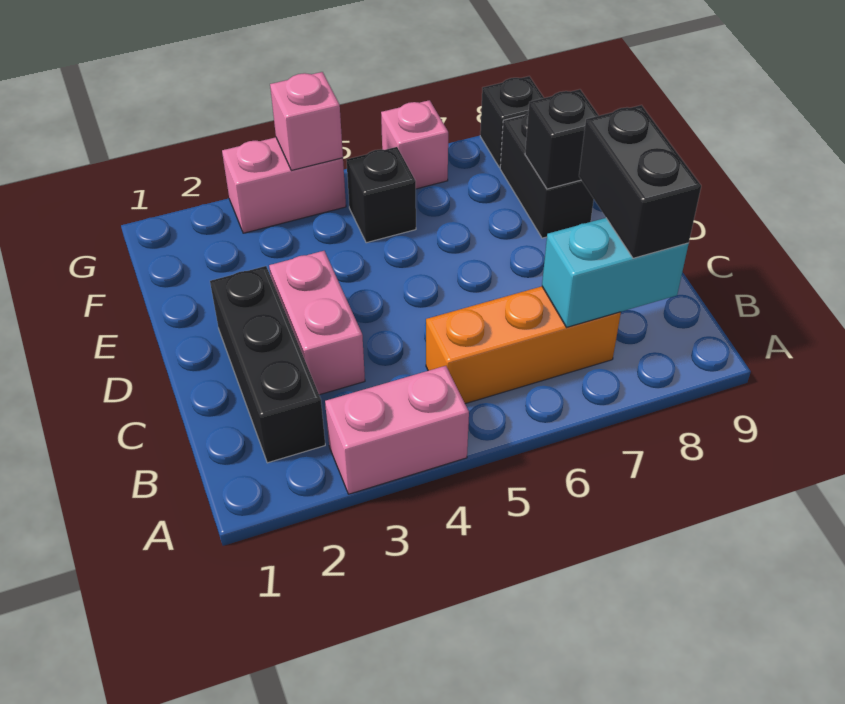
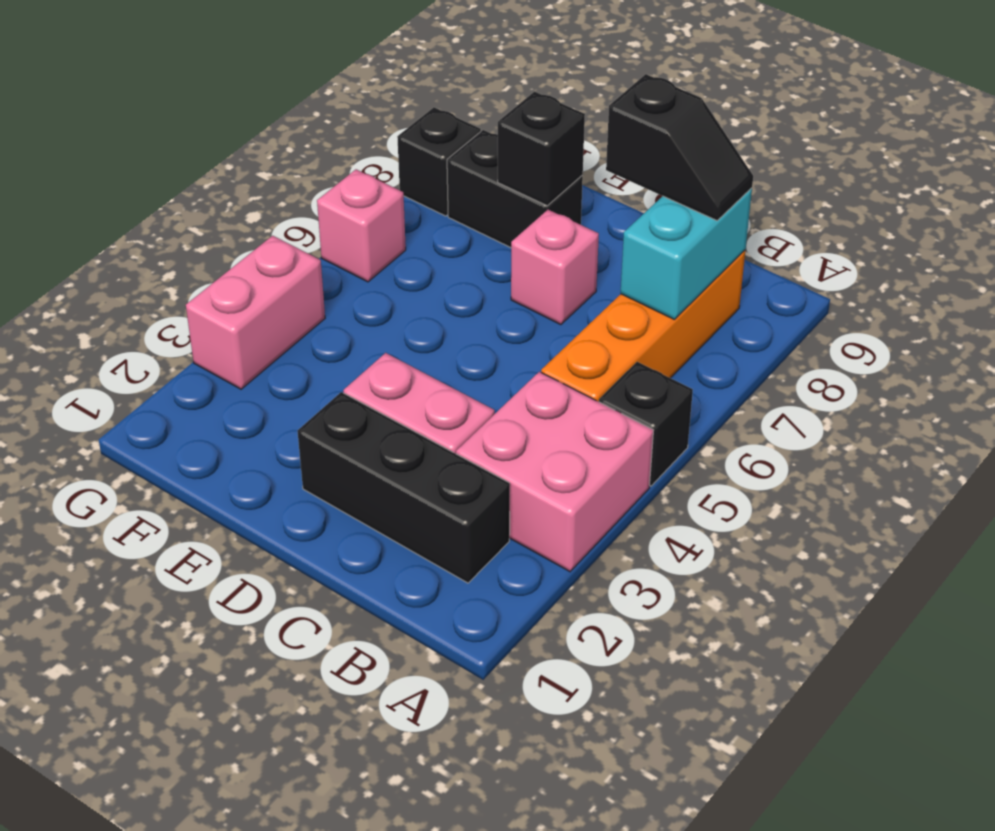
pink 1x2 brick [325,366,469,494] -> pink 2x2 brick [456,372,653,571]
orange 1x3 brick [426,286,621,404] -> orange 1x4 brick [541,250,745,402]
black 1x2 brick [579,105,701,258] -> black 1x2 slope [606,74,753,221]
black 1x1 brick [346,147,416,243] -> black 1x1 brick moved to [599,362,693,486]
pink 1x1 brick [270,72,343,170] -> pink 1x1 brick moved to [511,210,599,325]

